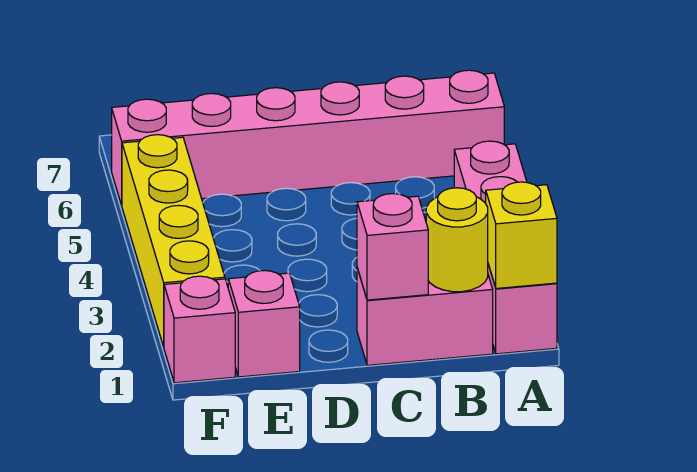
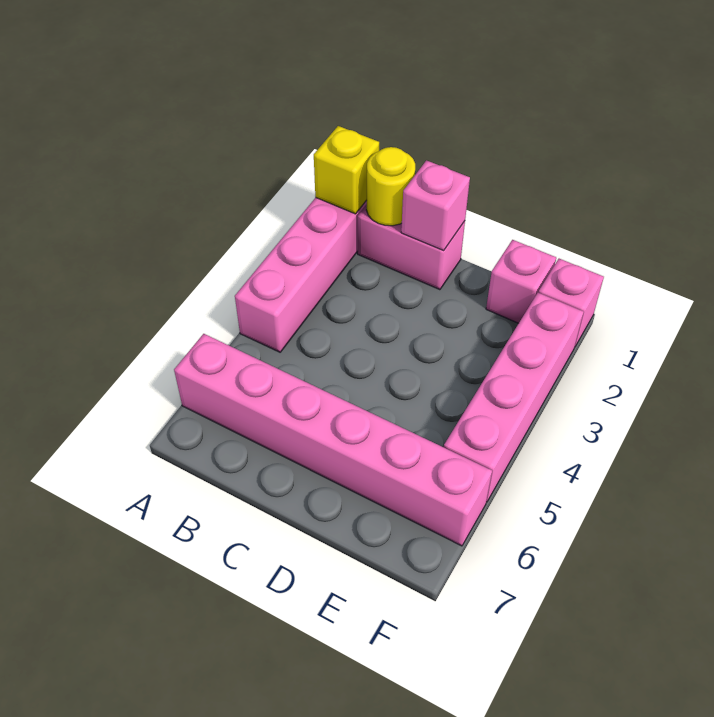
yellow 1x4 brick [122,135,225,347] -> pink 1x4 brick [444,293,584,502]

